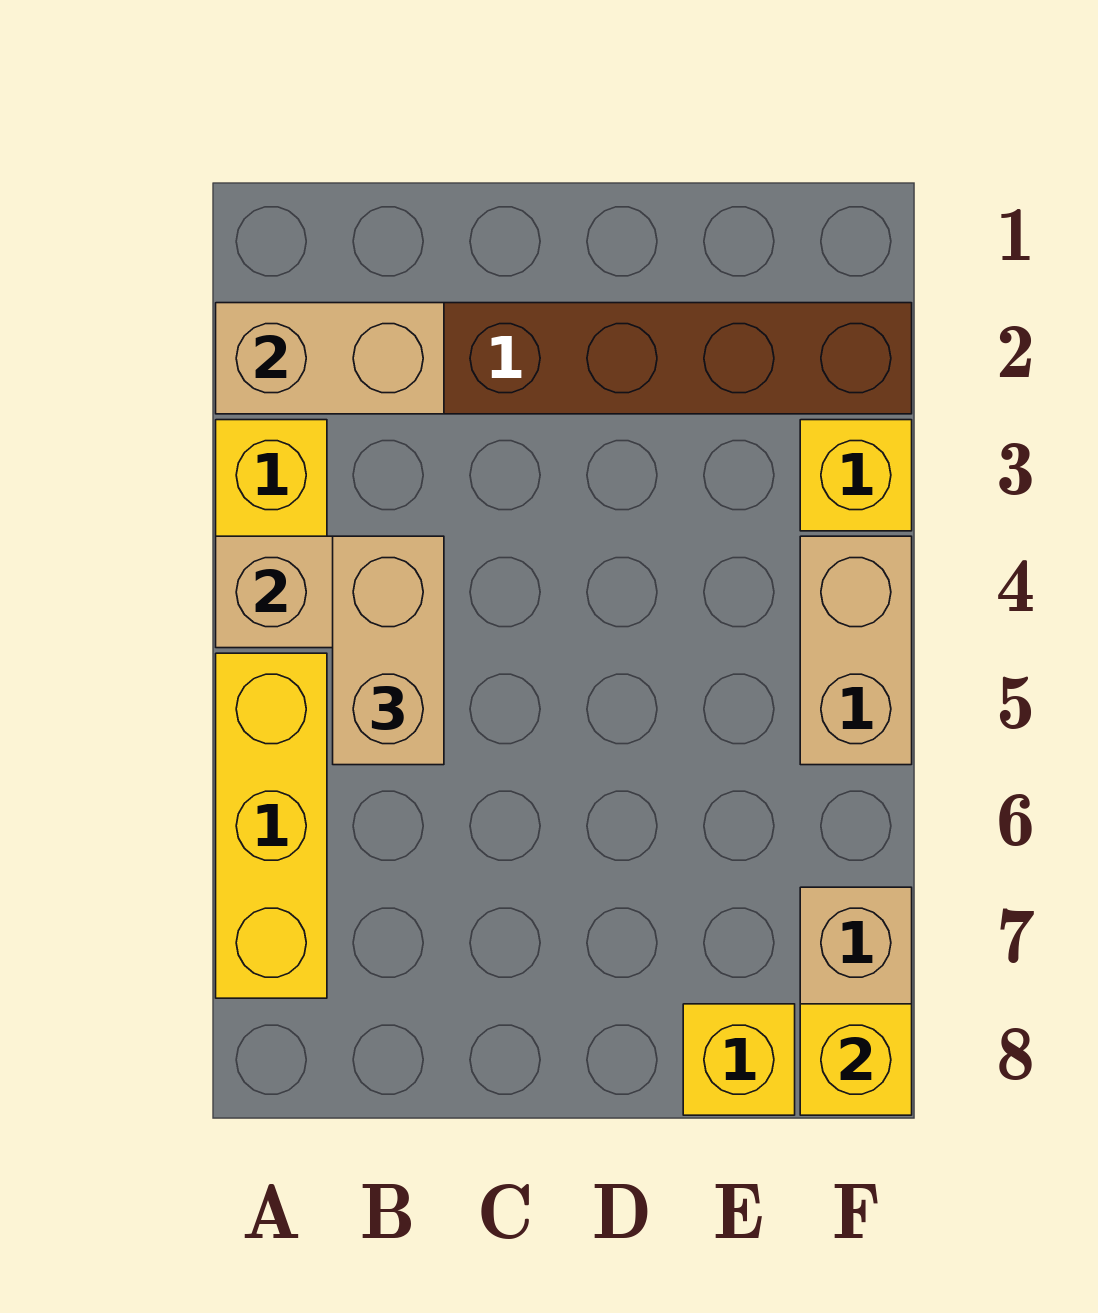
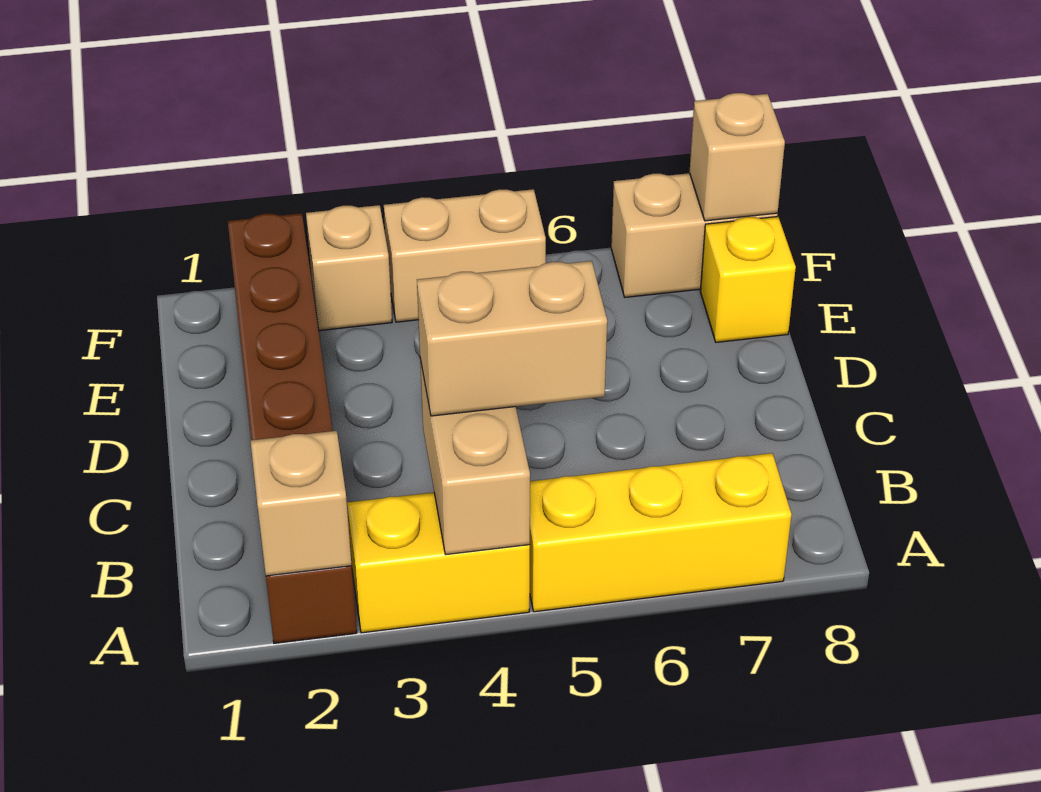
tan 1x2 brick [216,303,444,414] -> tan 1x1 brick [251,431,352,576]
yellow 1x1 brick [800,420,912,531] -> tan 1x1 brick [306,205,392,331]
yellow 1x1 brick [800,1004,912,1115] -> tan 1x1 brick [690,93,785,221]

